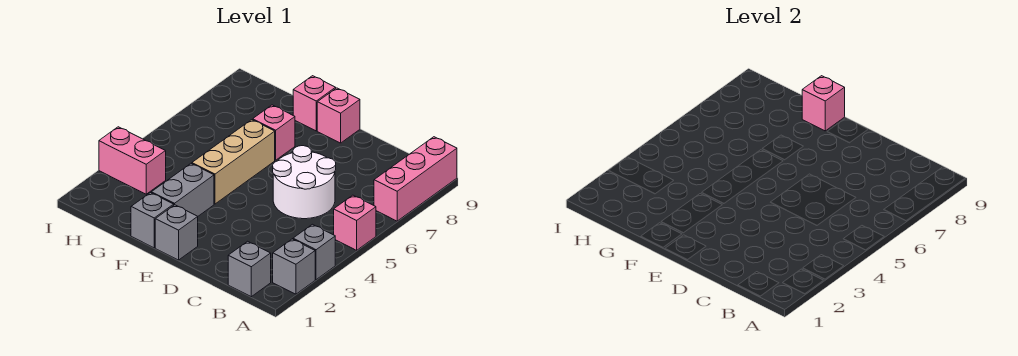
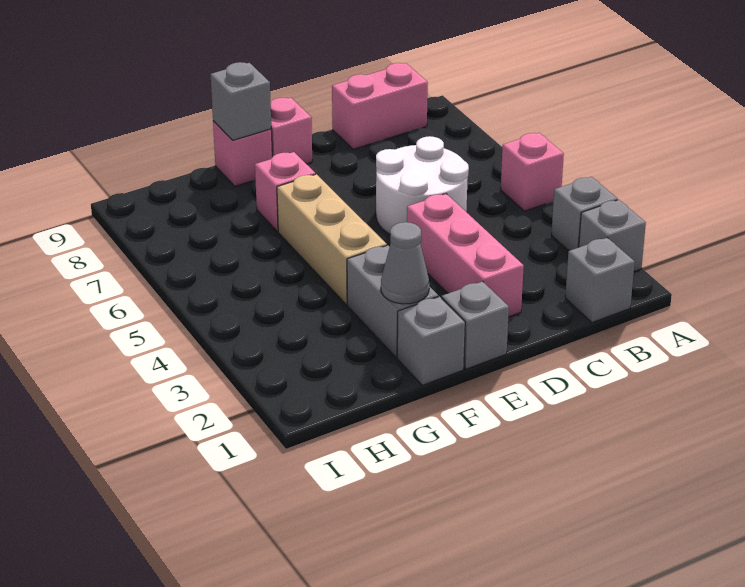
pink 1x3 brick [374,137,457,221] -> pink 1x3 brick moved to [407,194,524,317]
none -> grey 1x1 cone [381,222,429,304]
pink 1x1 brick [802,76,845,131] -> grey 1x1 brick [211,62,271,140]
pink 1x2 brick [99,127,166,194] -> pink 1x2 brick moved to [332,63,428,149]

